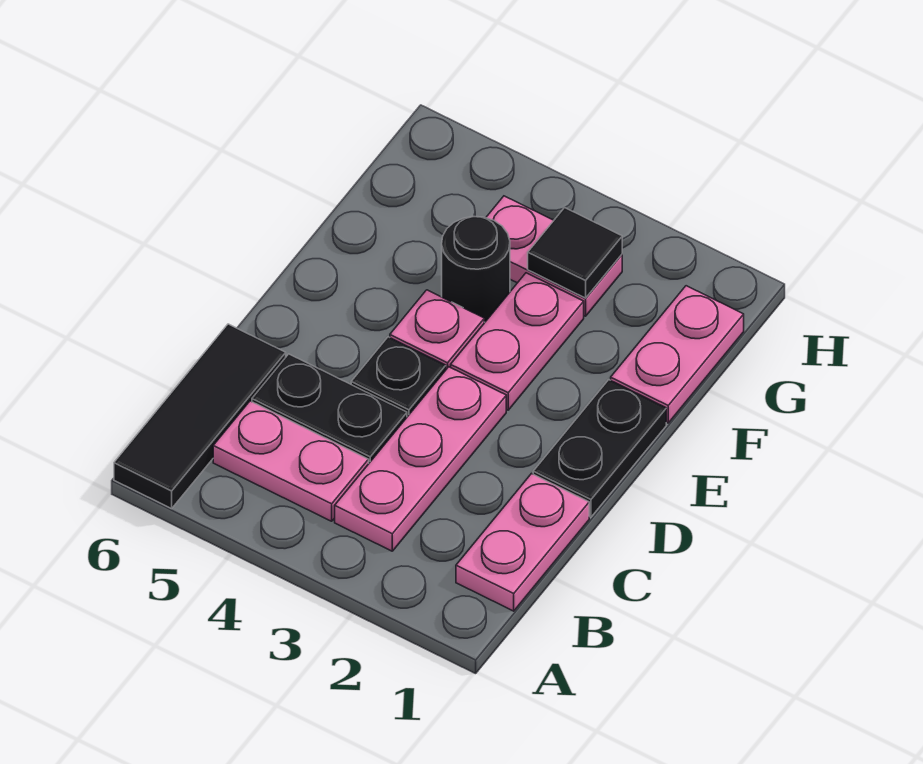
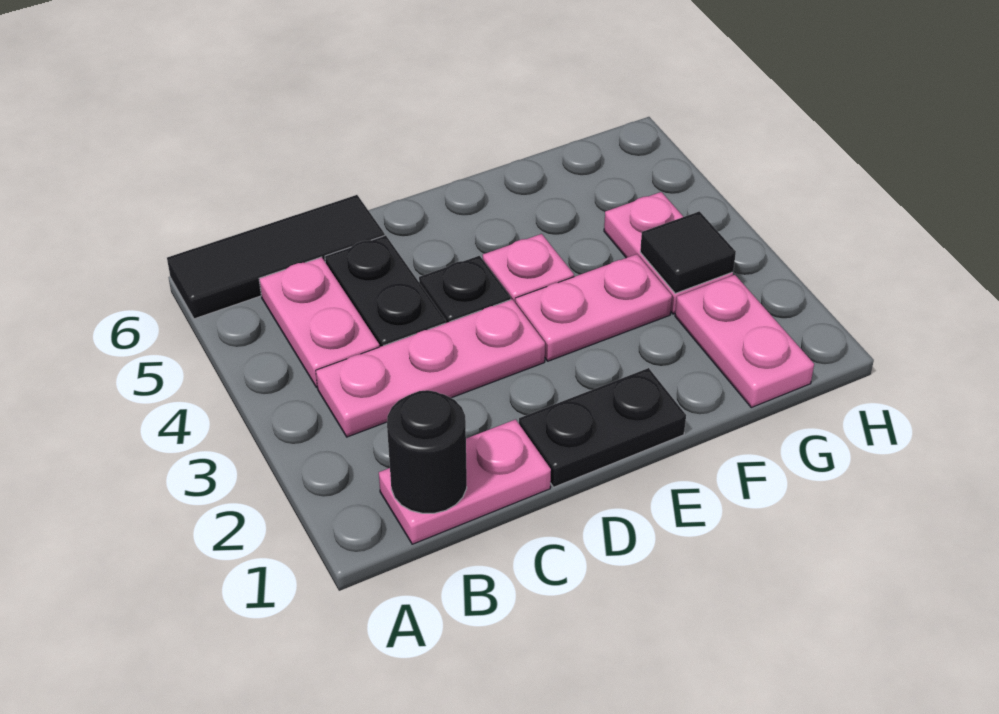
pink 1x2 plate [611,286,744,423] -> pink 1x2 plate turned to [675,275,814,408]
black 1x1 round brick [442,217,510,322] -> black 1x1 round brick moved to [387,390,467,513]

